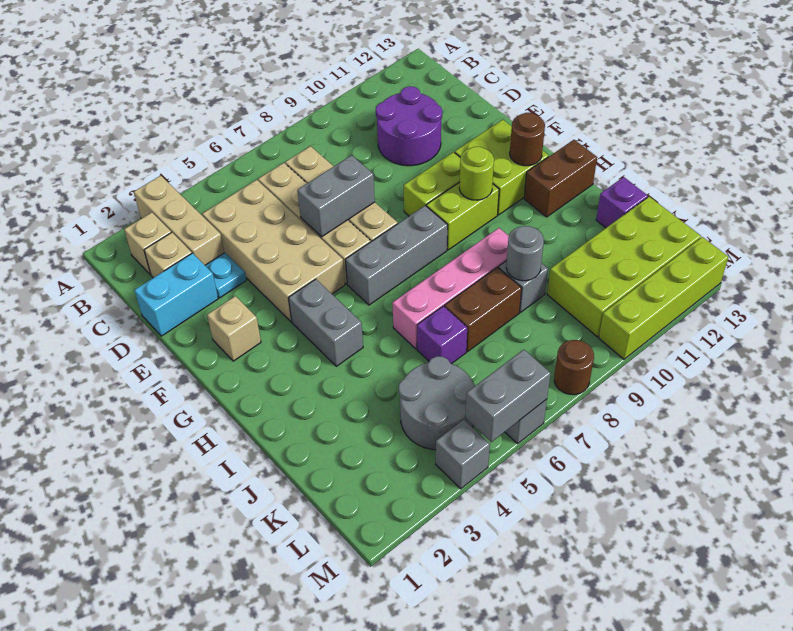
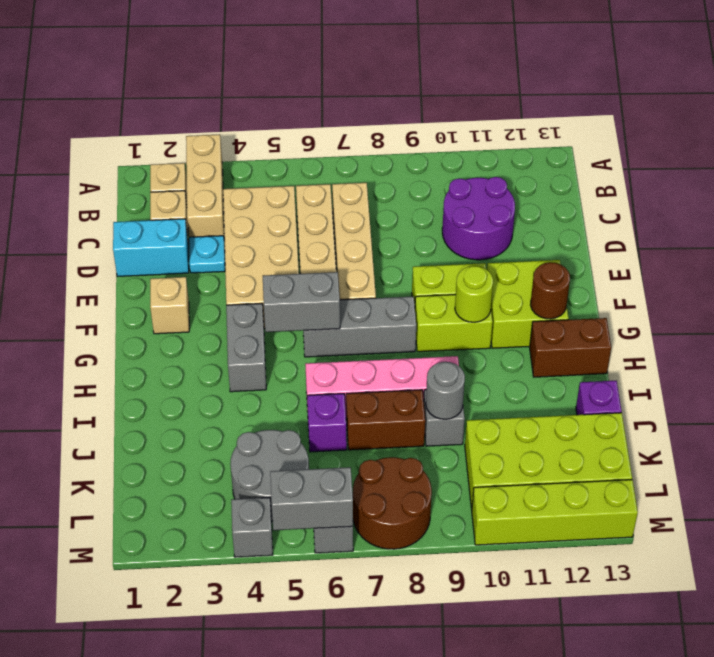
grey 1x2 brick [297,155,375,237] -> grey 1x2 brick moved to [263,272,340,332]
brown 1x1 round brick [554,340,594,395] -> brown 2x2 round brick [353,457,432,549]

